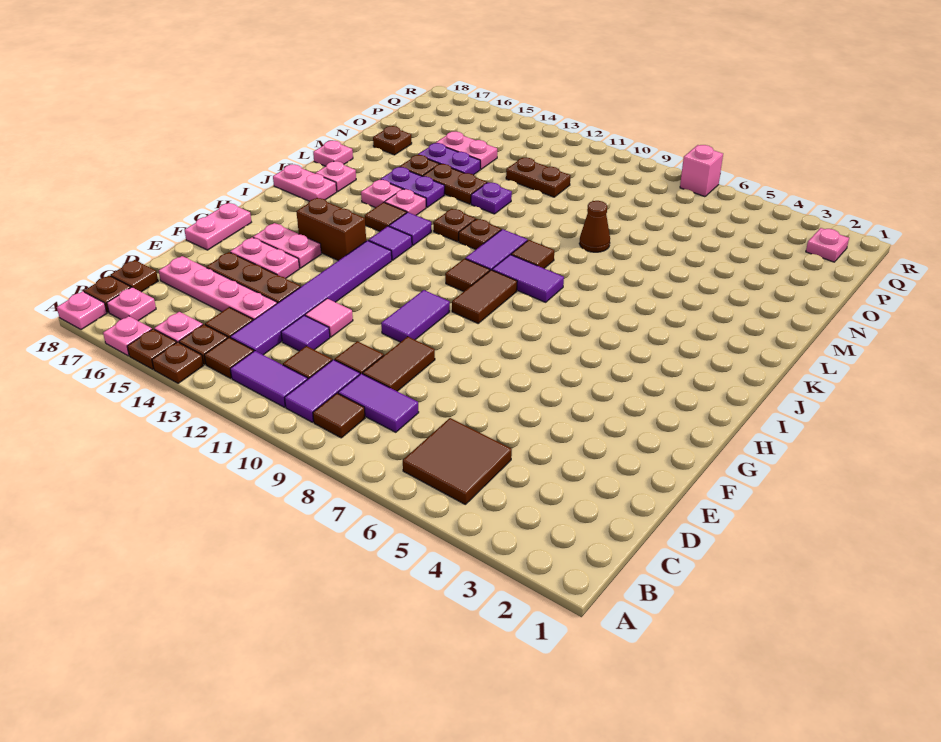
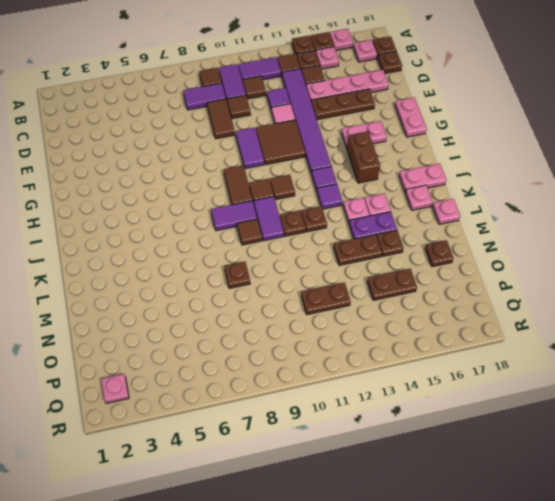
pink 1x1 plate [57,291,107,330] -> none
brown 2x2 tile [403,418,512,504] -> brown 2x2 tile moved to [256,120,305,165]
pink 1x2 plate [230,238,300,279] -> none
brown 1x2 brick [296,198,366,261] -> brown 1x2 brick turned to [347,131,380,183]
brown 1x1 tile [365,202,407,231] -> brown 1x1 tile moved to [270,175,295,200]
brown 1x1 cone [579,201,610,252] -> brown 1x1 plate [224,262,250,288]
purple 1x1 plate [471,182,512,214] -> none
purple 1x2 plate [418,143,480,175] -> none
pink 1x2 plate [436,132,497,169] -> brown 1x2 plate [367,269,417,300]
pink 1x1 brick [680,145,723,197] -> none

